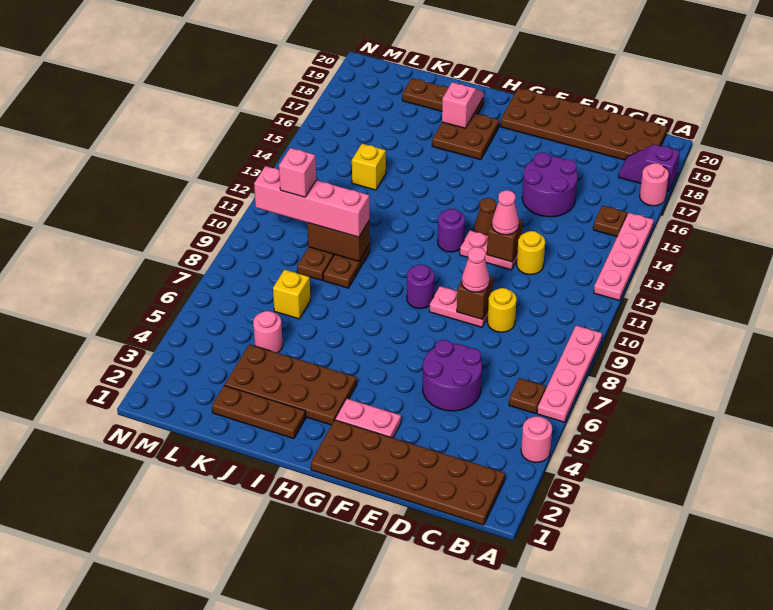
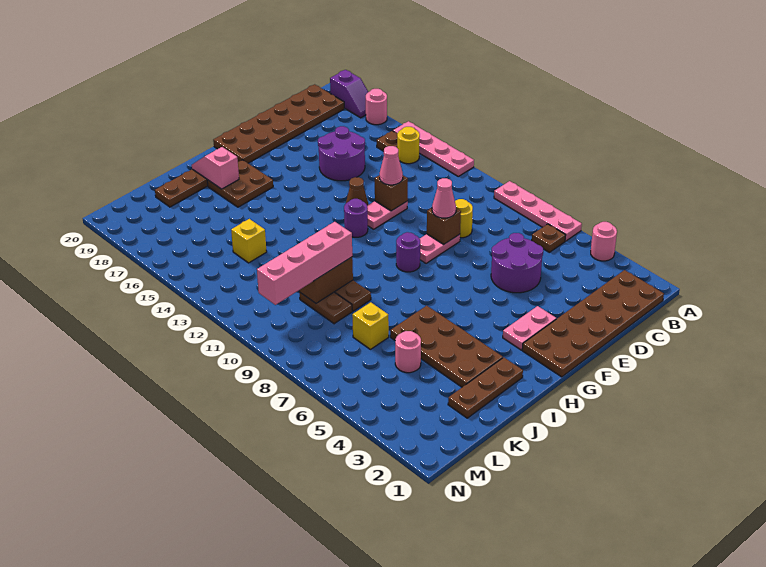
purple 1x2 slope [619,144,680,191] -> purple 1x2 slope turned to [330,70,368,118]
yellow 1x1 round brick [517,231,545,275] -> yellow 1x1 round brick moved to [397,127,420,164]
brown 2x4 plate [225,344,357,425] -> brown 2x4 plate turned to [390,306,503,387]
pink 1x1 brick [279,148,316,197] -> none

